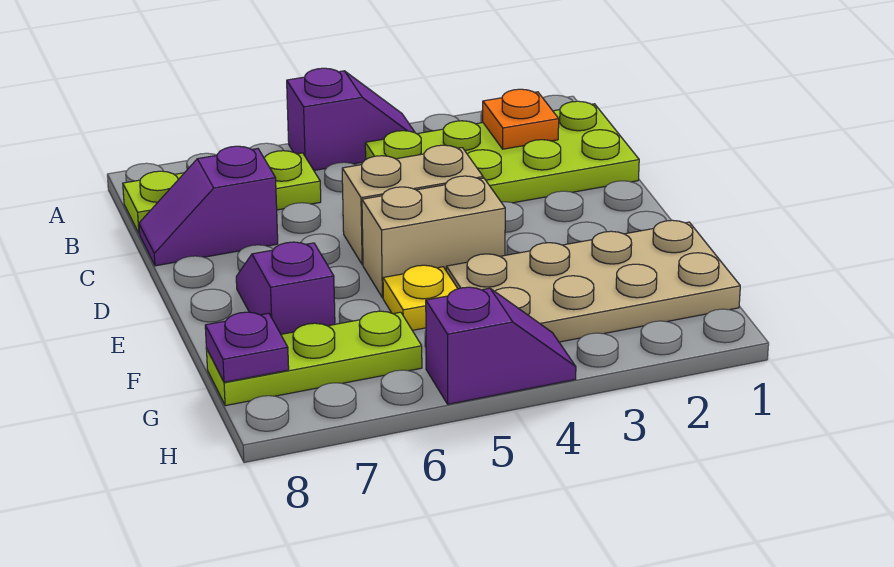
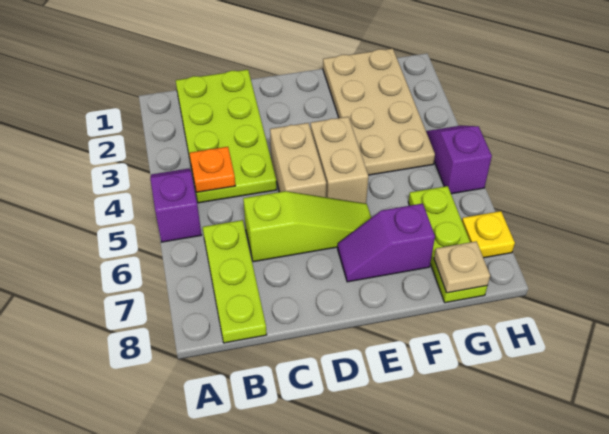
orange 1x1 plate [483,89,559,149] -> orange 1x1 plate moved to [189,147,235,192]
none -> lime 1x3 slope [243,191,371,262]
purple 1x2 slope [139,146,278,266] -> none
yellow 1x1 plate [383,265,458,330] -> yellow 1x1 plate moved to [462,211,515,258]
purple 1x1 plate [205,312,289,382] -> tan 1x1 plate [434,241,490,293]

